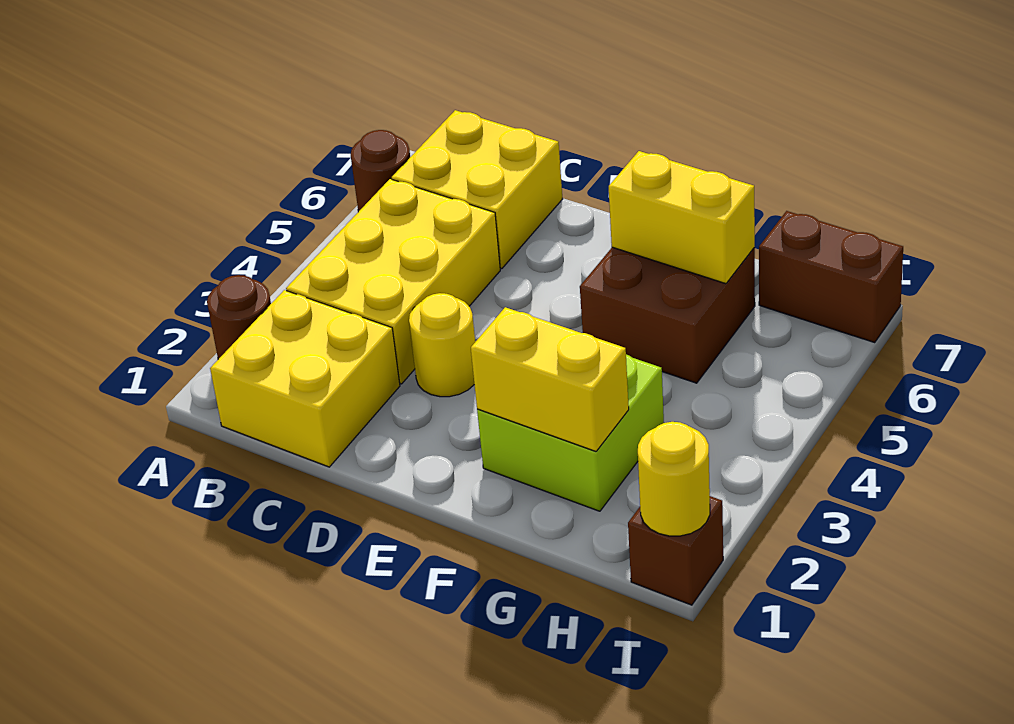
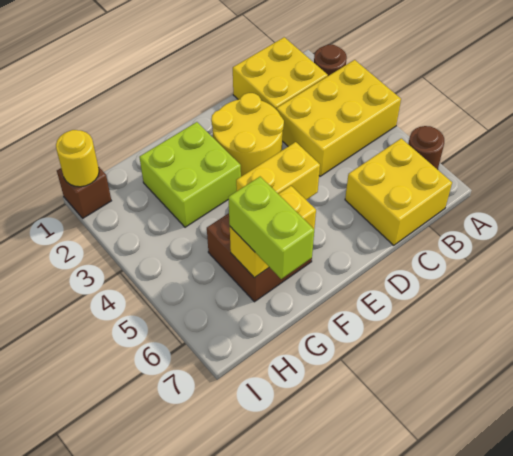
yellow 2x3 brick [286,179,500,384] -> yellow 2x3 brick turned to [277,60,401,176]
yellow 1x1 round brick [409,293,475,397] -> yellow 2x2 round brick [211,93,284,177]
yellow 1x2 brick [471,307,629,451] -> yellow 1x2 brick moved to [236,142,320,200]
none -> lime 1x2 brick [228,177,314,279]
brown 1x2 brick [759,211,903,342] -> none

